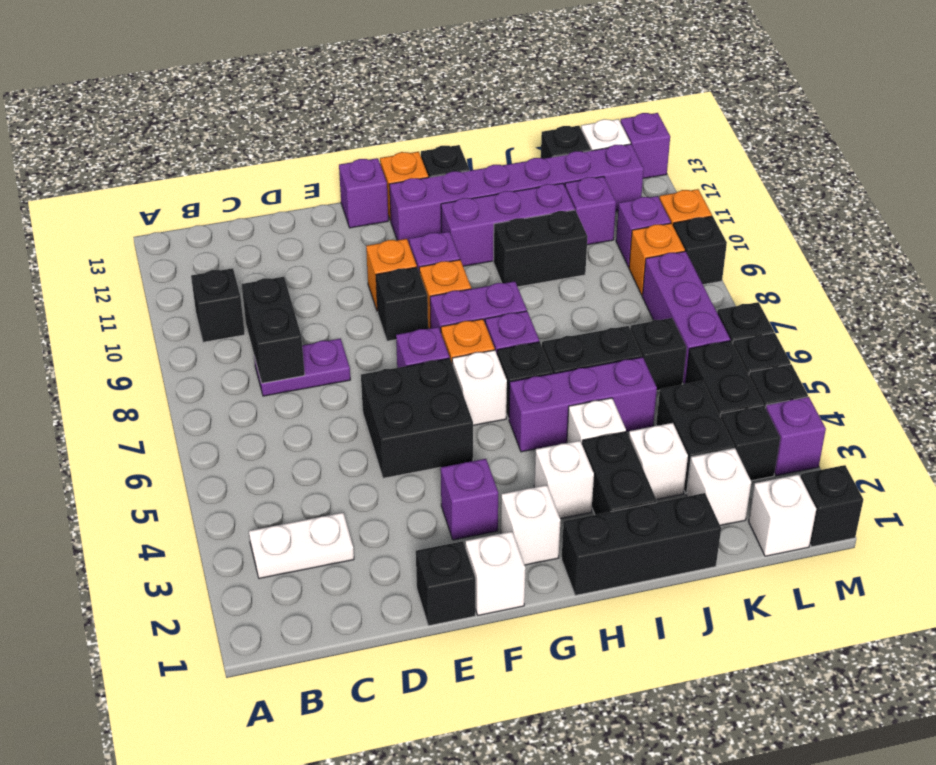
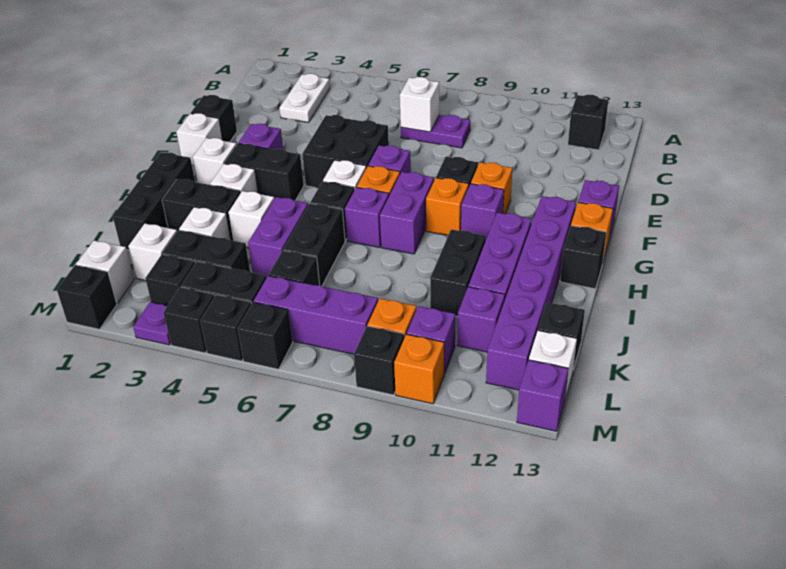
black 1x1 brick [191,268,245,342] -> black 1x1 brick moved to [568,95,608,150]
none -> white 1x1 brick [400,77,439,132]
purple 1x2 plate [254,339,350,396] -> purple 1x2 plate turned to [401,115,470,148]
black 1x2 brick [242,277,305,383] -> black 1x2 brick moved to [225,143,304,200]
purple 1x3 brick [509,357,657,452] -> purple 1x2 brick [248,197,308,277]
purple 1x1 brick [766,397,826,476] -> purple 1x1 plate [133,302,171,345]

